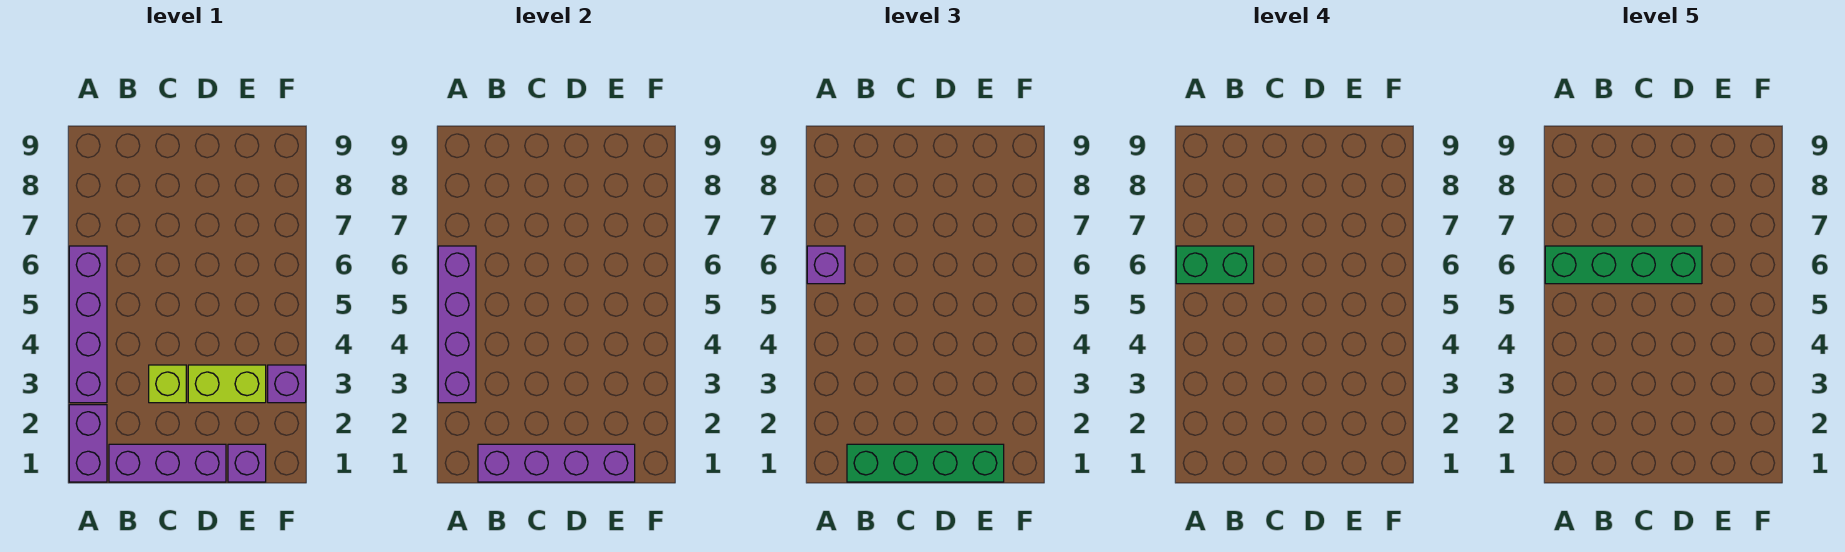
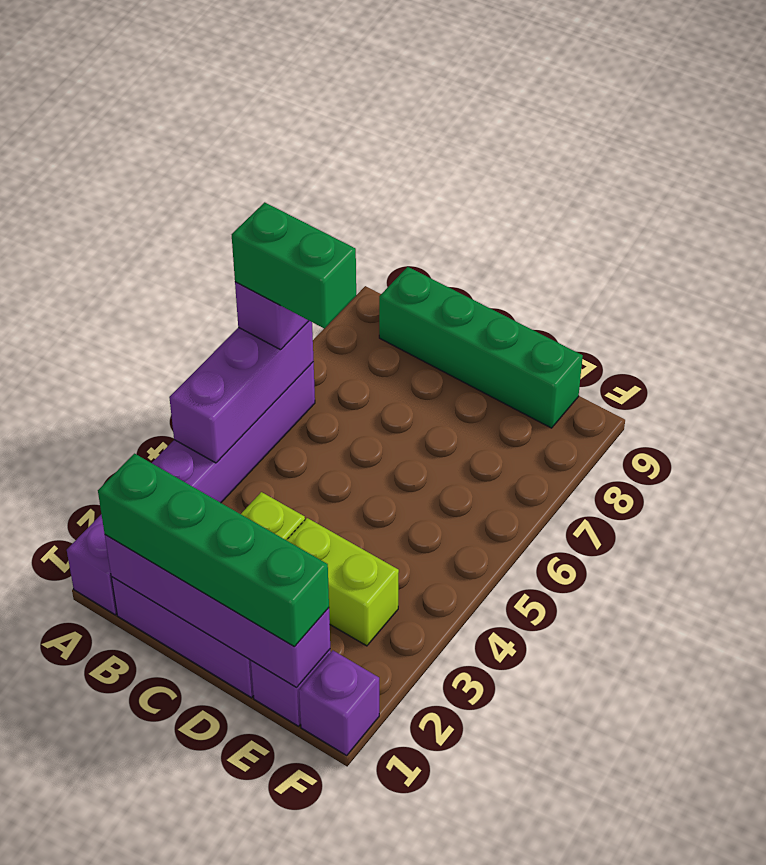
purple 1x4 brick [438,246,476,403] -> purple 1x3 brick [169,321,314,463]
green 1x4 brick [1545,246,1702,284] -> green 1x4 brick moved to [379,267,583,428]
purple 1x1 brick [268,365,306,403] -> purple 1x1 brick moved to [299,651,379,755]

